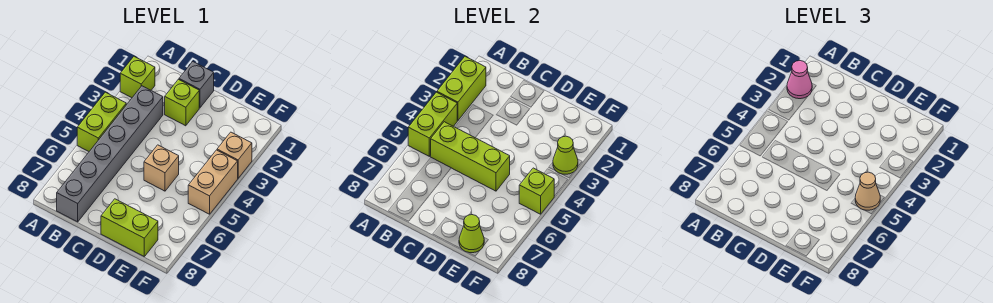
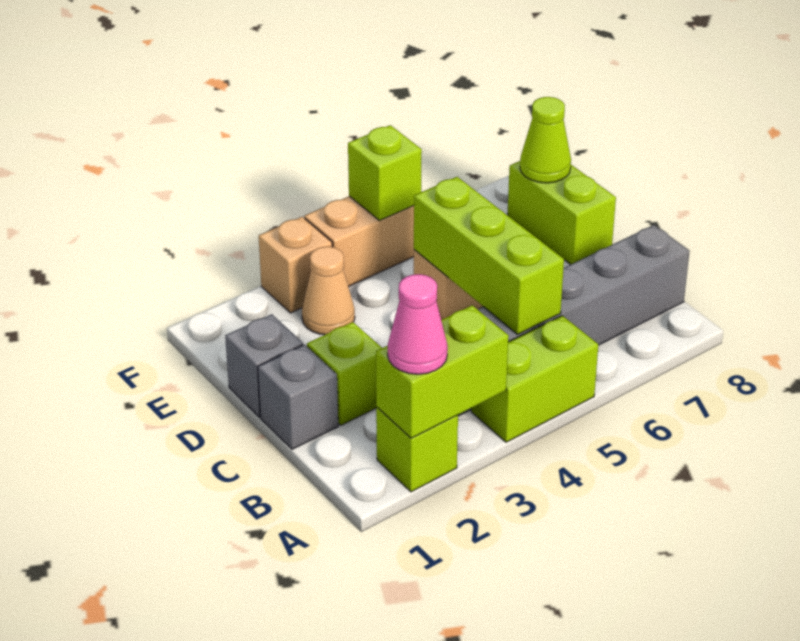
lime 1x2 brick [408,92,457,156] -> none
none -> grey 1x1 brick [225,314,303,417]
lime 1x1 cone [553,136,578,174] -> none
tan 1x1 cone [855,172,880,210] -> tan 1x1 cone moved to [302,247,355,335]

